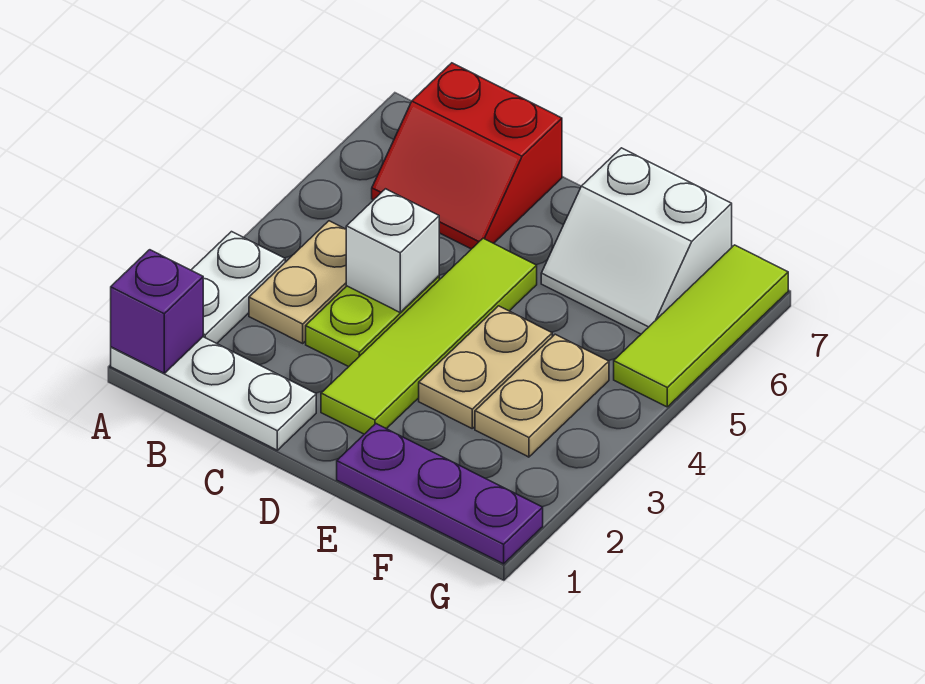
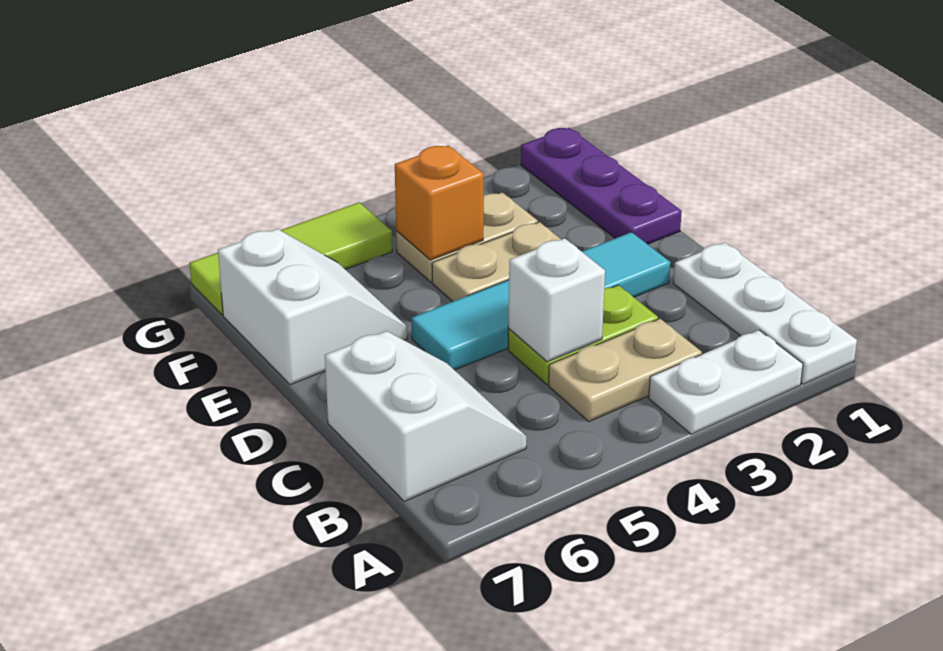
purple 1x1 brick [111,250,203,373] -> none
red 2x2 slope [372,63,562,249] -> white 2x2 slope [325,331,526,501]
lime 1x4 tile [321,238,537,434] -> cyan 1x4 tile [411,232,670,370]
none -> orange 1x1 brick [395,145,484,260]

